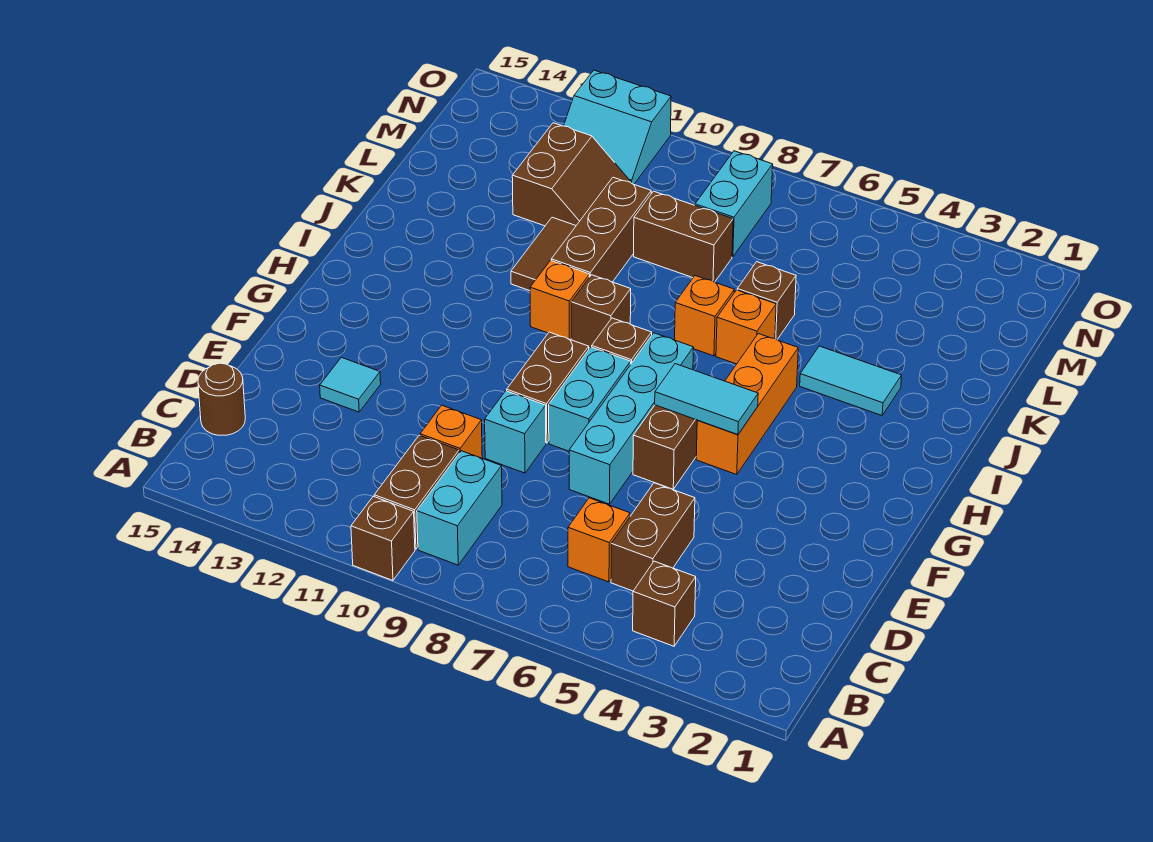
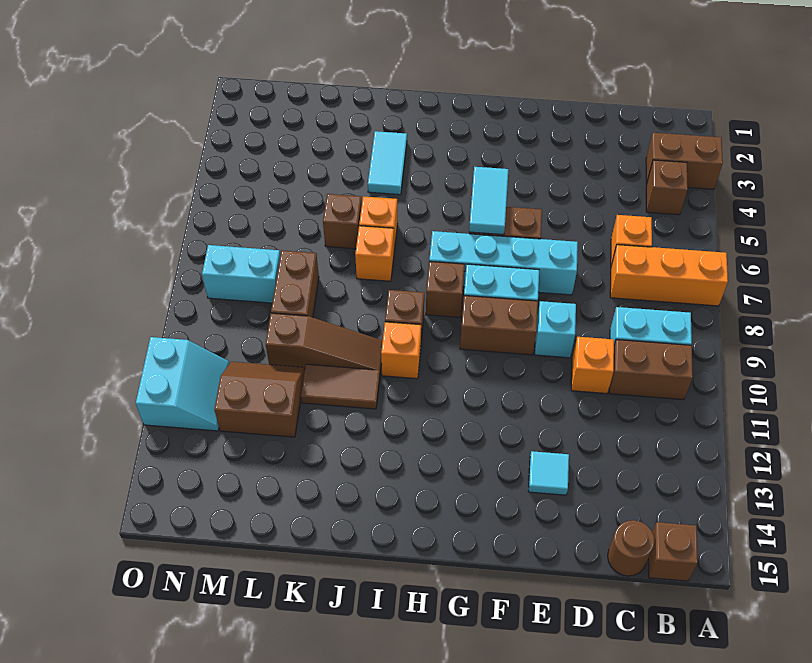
brown 1x1 brick [351,496,415,580] -> brown 1x1 brick moved to [649,522,698,581]
brown 1x2 brick [611,483,695,591] -> brown 1x2 brick moved to [646,133,723,189]
orange 1x3 brick [696,334,798,475] -> orange 1x3 brick moved to [610,245,728,306]
brown 1x3 brick [551,177,651,282] -> brown 1x3 slope [266,313,383,372]

